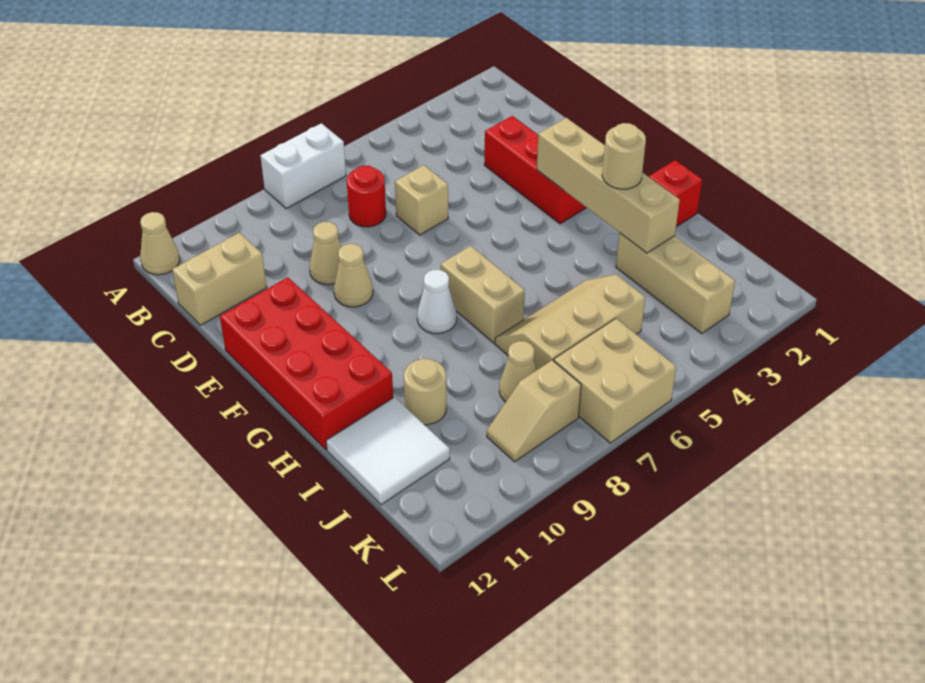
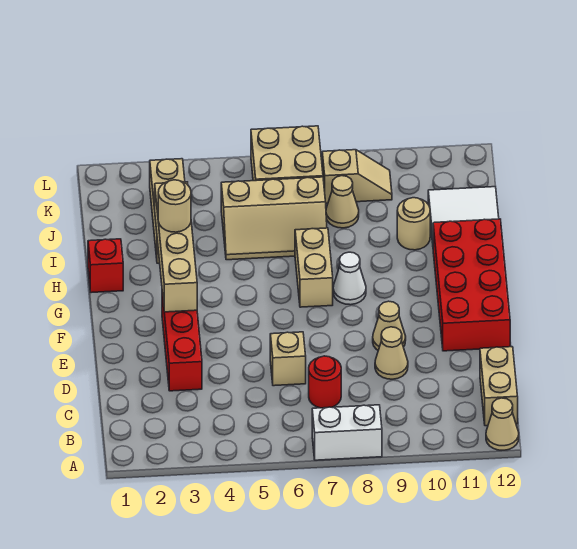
tan 1x2 brick [172,233,267,325] -> tan 1x2 brick turned to [480,347,518,426]

